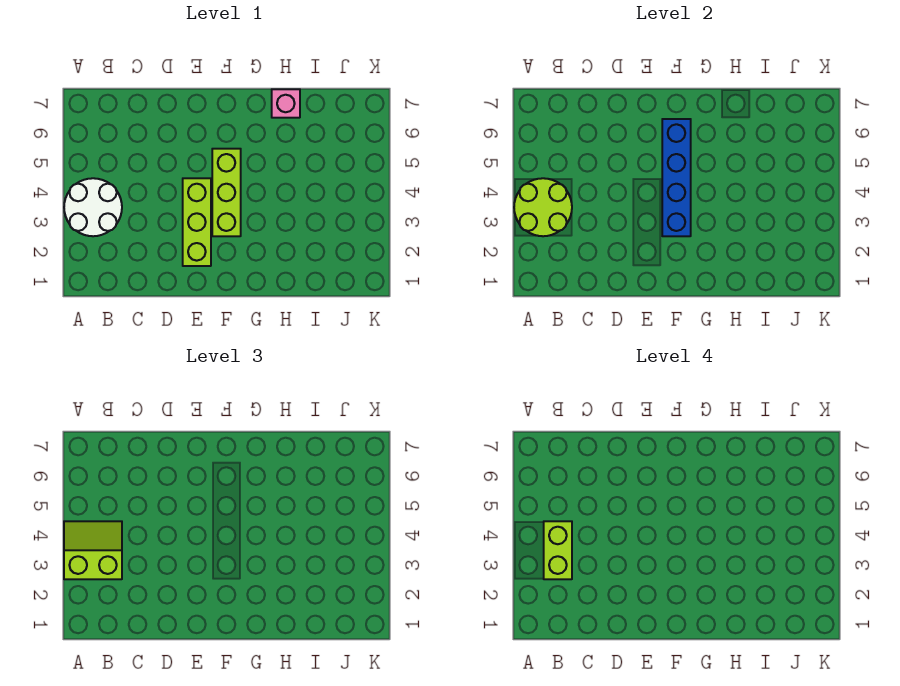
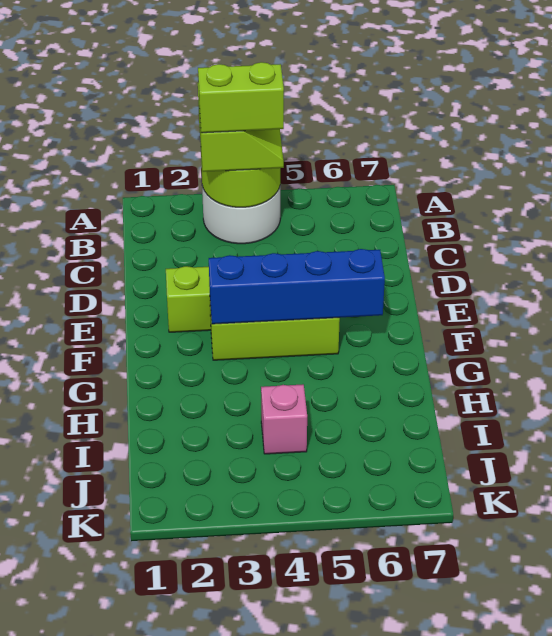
pink 1x1 brick [272,89,300,118] -> pink 1x1 brick moved to [261,384,307,454]

